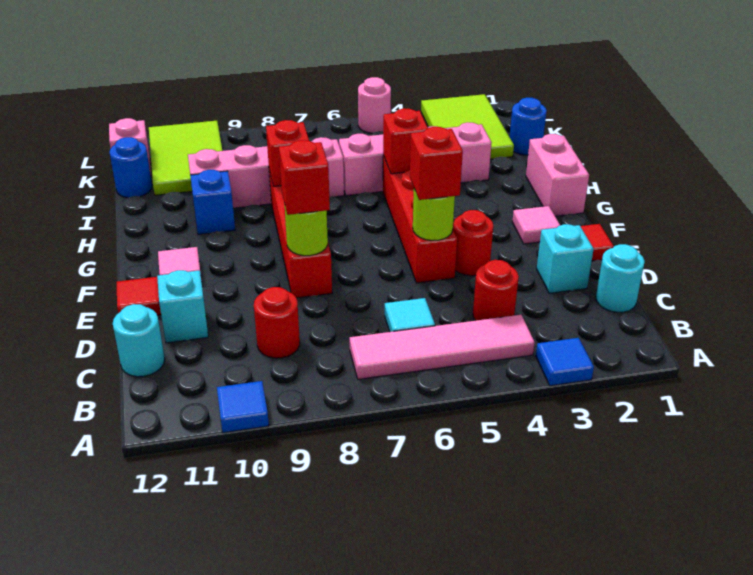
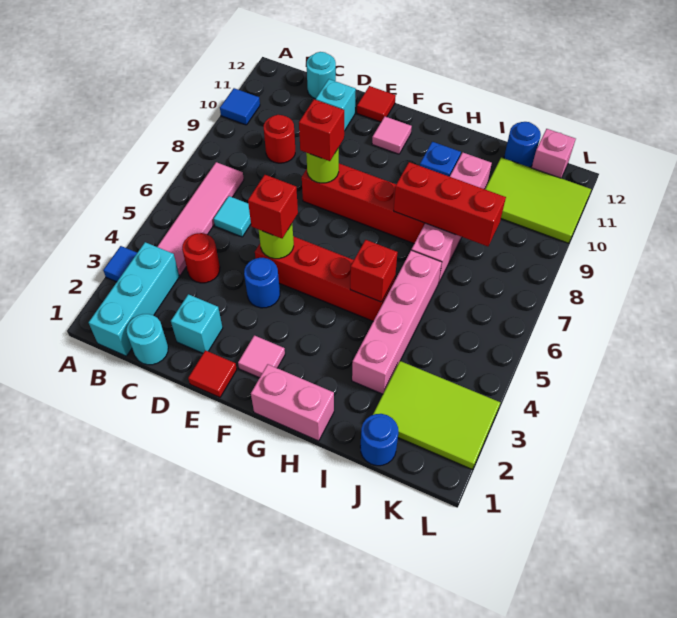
none -> cyan 1x3 brick [89,242,180,356]
red 1x1 round brick [453,210,493,276] -> blue 1x1 round brick [244,258,280,308]
red 1x1 brick [266,120,309,187] -> red 1x3 brick [394,162,506,246]
pink 1x1 round brick [358,77,391,133] -> none

